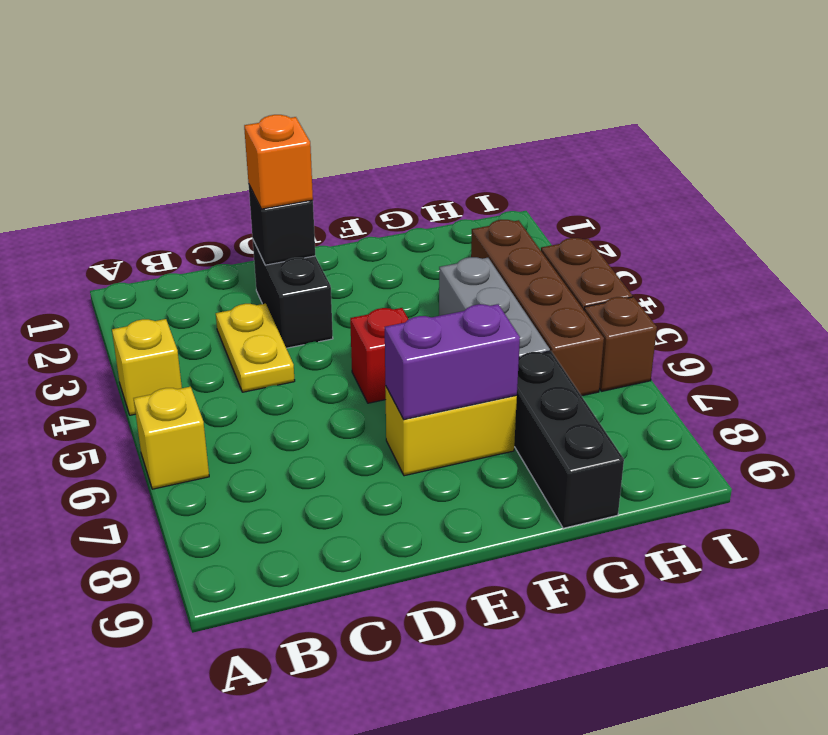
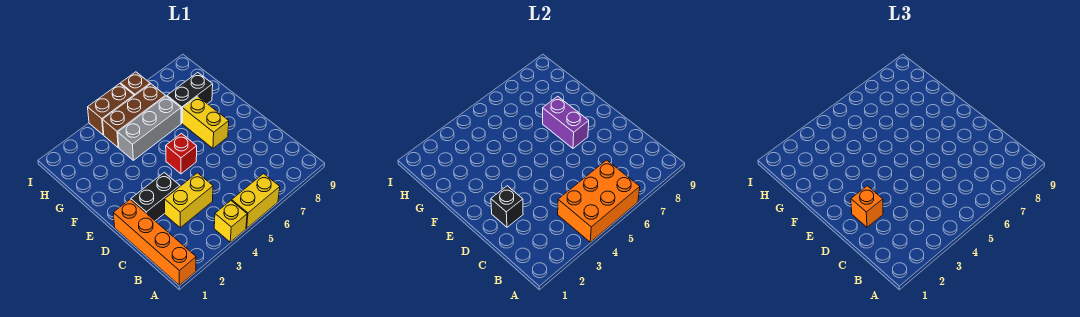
none -> orange 1x4 brick [113,200,196,285]
none -> orange 2x3 brick [558,160,640,242]
yellow 1x1 brick [134,387,209,489] -> yellow 1x2 brick [232,174,280,228]
yellow 1x2 plate [216,304,295,392] -> yellow 1x2 brick [164,173,213,228]
black 1x3 brick [514,351,624,528] -> black 1x2 brick [167,73,213,123]
brown 1x4 brick [471,220,604,396] -> brown 1x3 brick [103,84,165,148]

